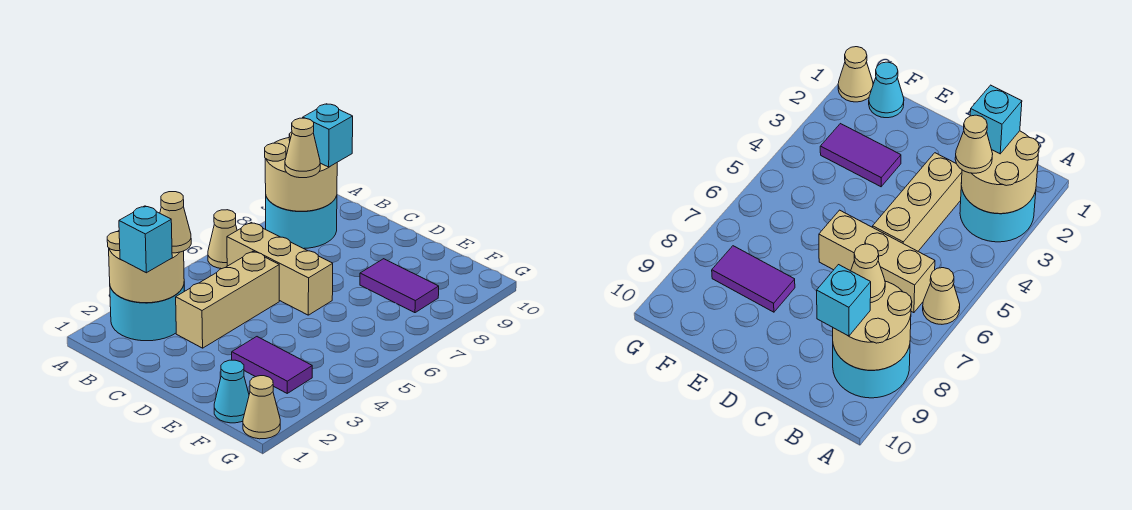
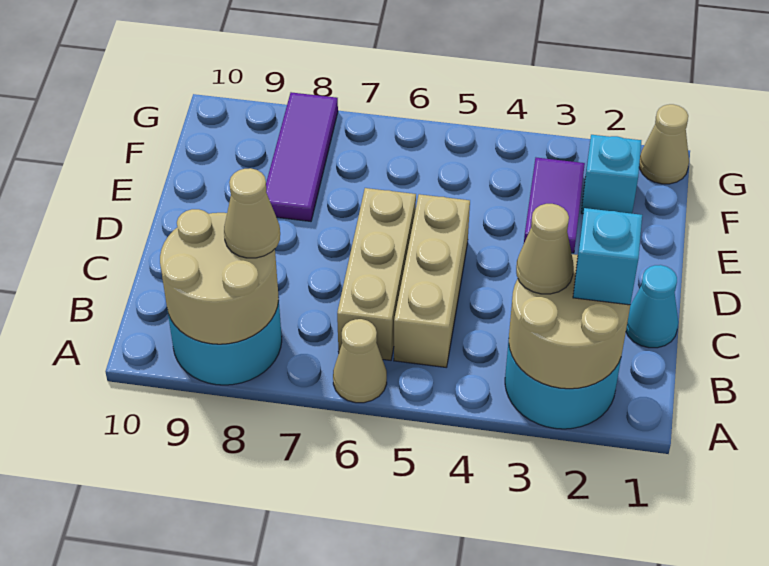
cyan 1x1 brick [303,104,353,167] -> cyan 1x1 brick moved to [581,135,641,214]
tan 1x3 brick [176,251,279,348] -> tan 1x3 brick turned to [394,194,470,367]
purple 1x2 tile [360,259,439,313] -> purple 1x3 tile [266,92,338,221]
cyan 1x1 cone [214,360,249,423] -> cyan 1x1 cone moved to [626,265,678,348]

